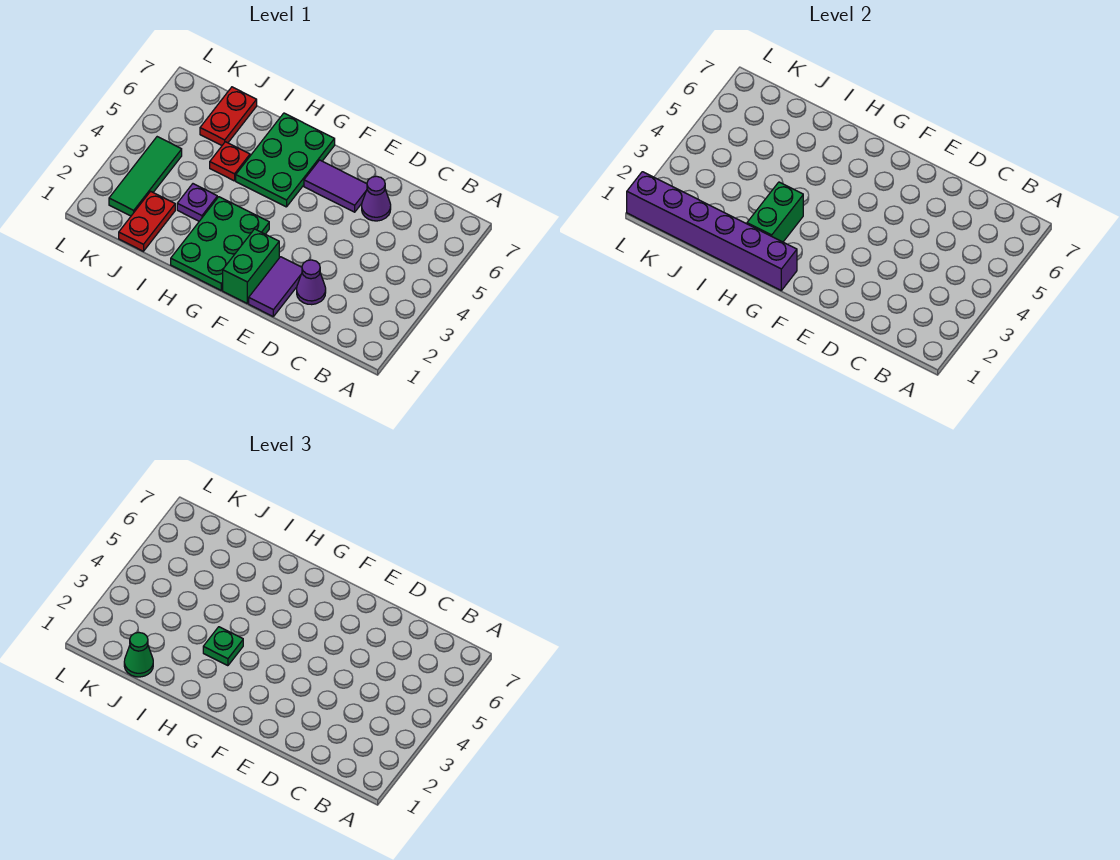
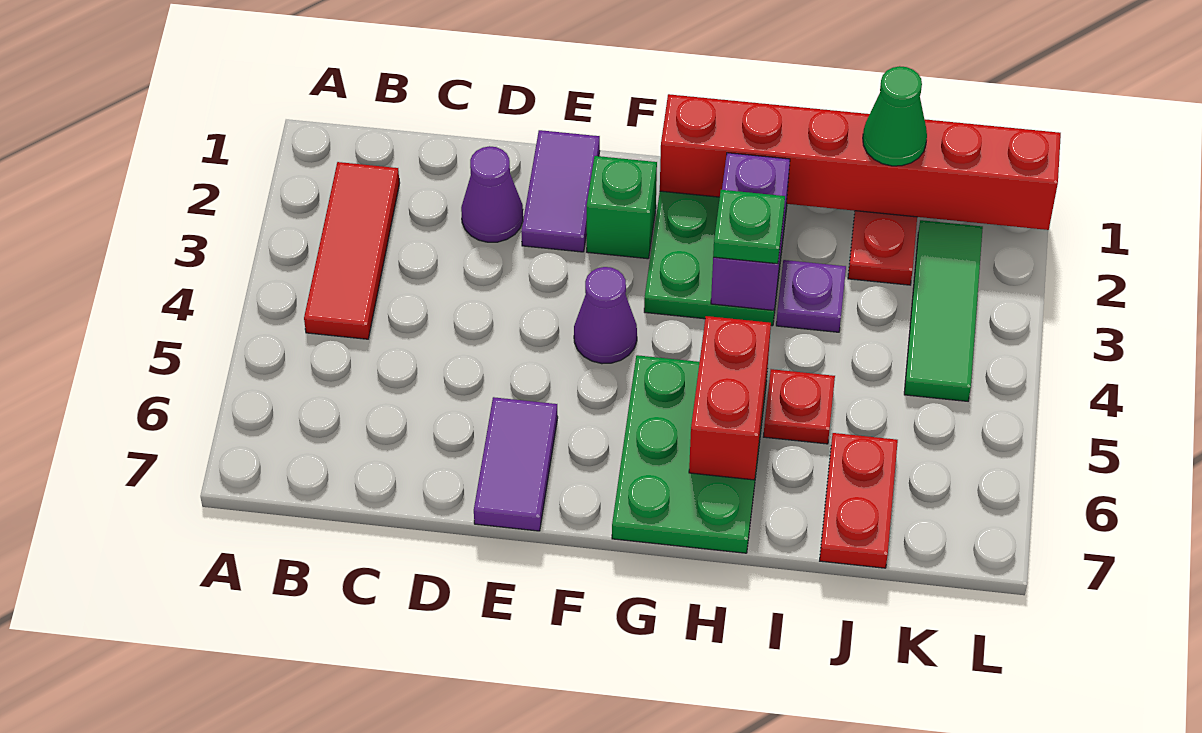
none -> red 1x3 tile [304,162,400,339]
purple 1x1 cone [362,176,391,221] -> purple 1x1 cone moved to [574,267,637,364]
purple 1x2 tile [304,160,367,212] -> purple 1x2 tile turned to [474,397,558,531]
green 1x2 brick [223,229,279,303] -> green 1x1 brick [587,156,657,259]
purple 1x6 brick [627,172,797,290] -> red 1x6 brick [660,94,1061,230]
green 1x2 brick [747,182,803,242] -> purple 1x2 brick [711,153,790,310]
none -> red 1x2 brick [689,316,771,480]

